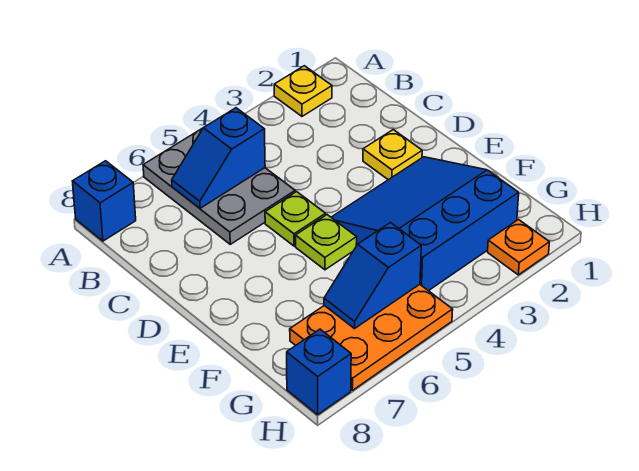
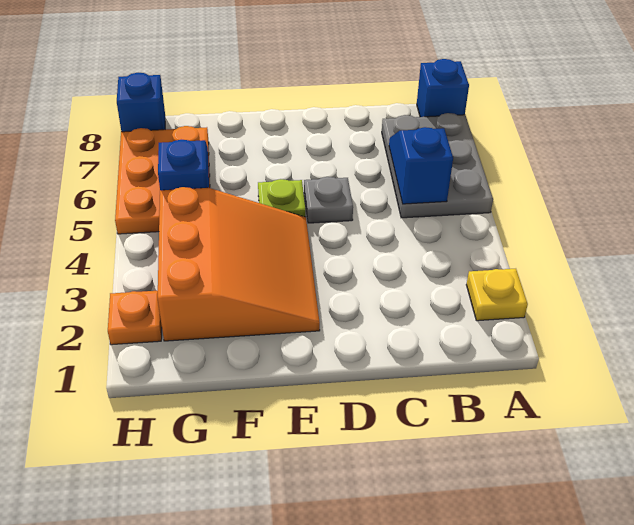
grey 2x3 plate [143,128,295,244] -> grey 2x3 plate turned to [382,113,493,218]
yellow 1x1 plate [363,130,422,180] -> none
lime 1x1 plate [265,192,326,246] -> grey 1x1 plate [304,177,353,223]
blue 3x3 slope [331,157,519,291] -> orange 3x3 slope [158,187,320,341]

